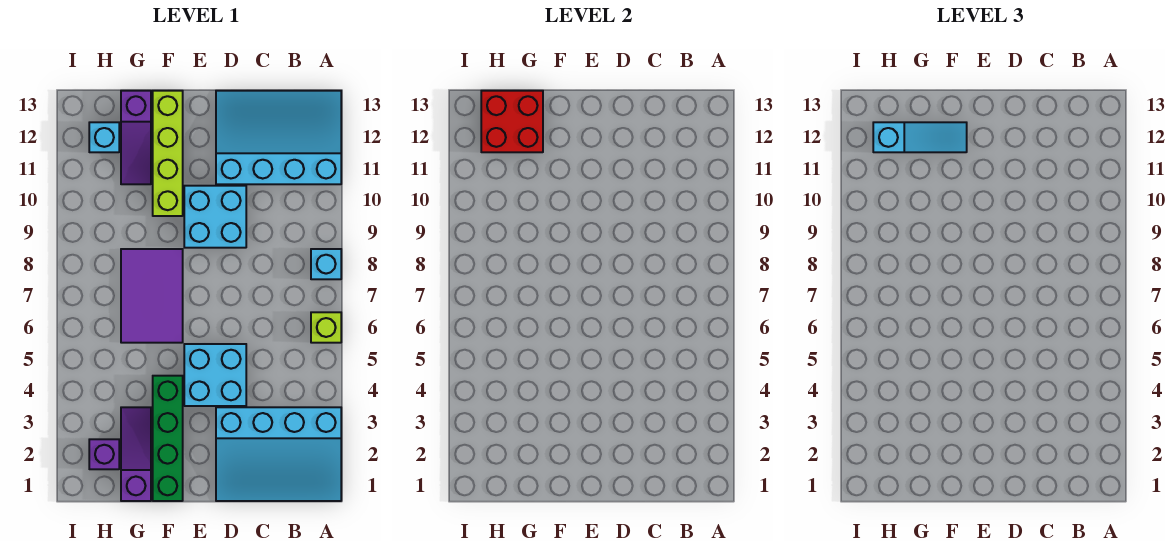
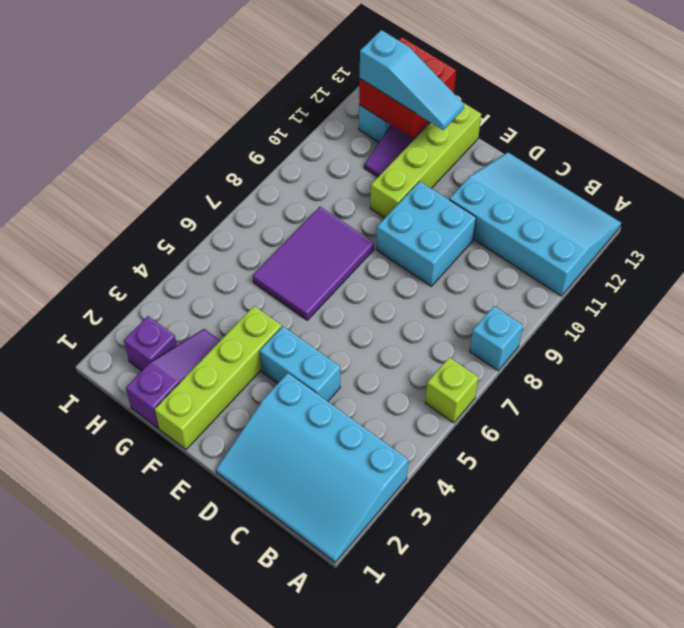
cyan 2x2 brick [184,344,246,406] -> cyan 1x2 brick [260,326,340,401]
green 1x4 brick [153,376,183,501] -> lime 1x4 brick [155,306,282,450]

